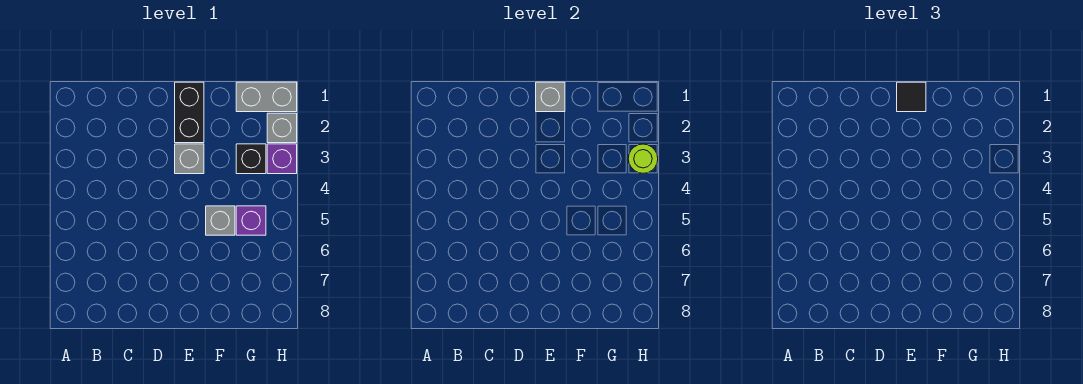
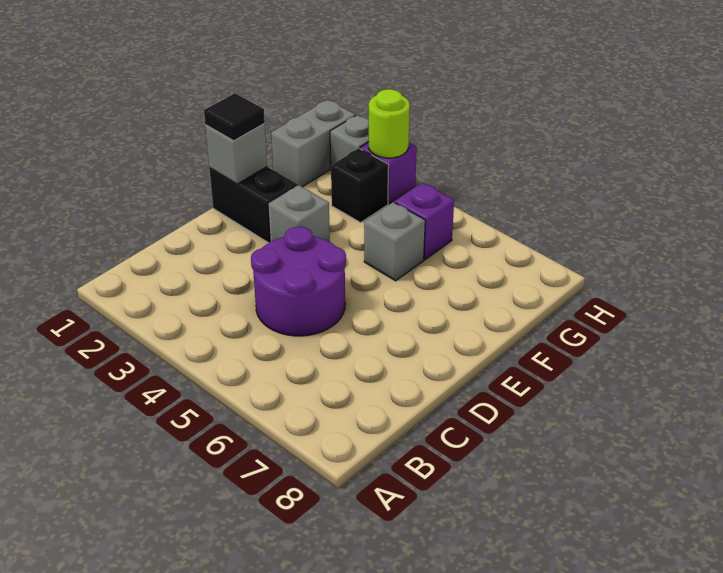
none -> purple 2x2 round brick [251,227,346,336]

